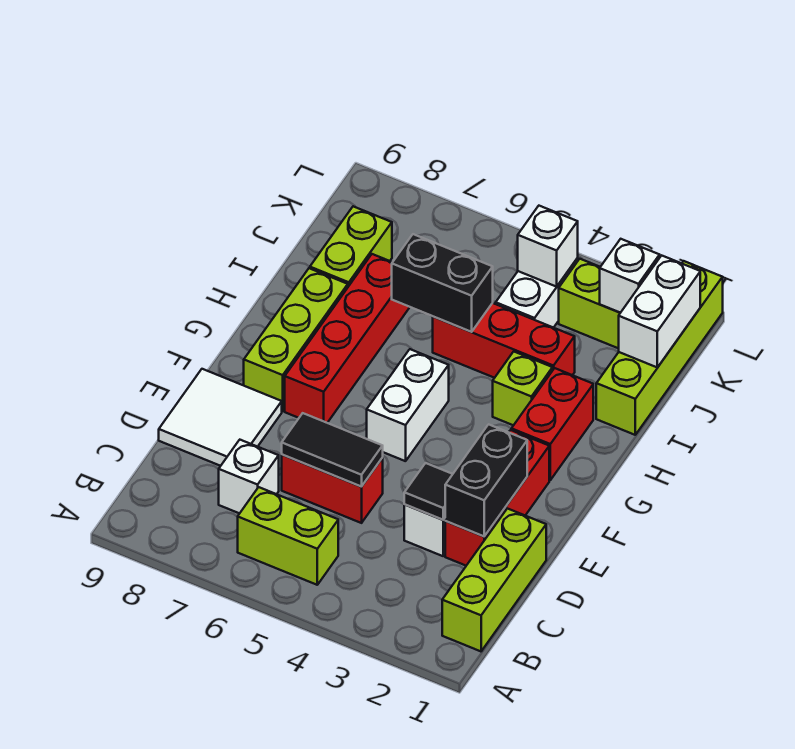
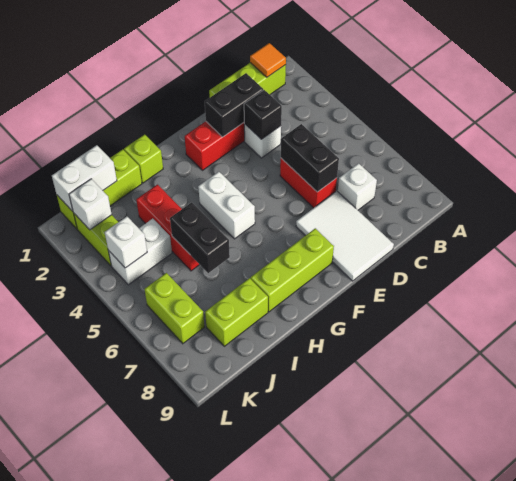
none -> orange 1x1 tile [250,43,286,77]
lime 1x2 brick [238,487,338,585] -> lime 1x2 brick moved to [145,273,204,343]
black 1x1 tile [404,463,453,520] -> black 1x1 brick [244,90,282,139]
black 1x2 tile [282,413,383,487] -> black 1x2 brick [281,124,339,192]
white 2x2 tile [159,369,282,466] -> white 2x3 tile [296,191,394,281]
white 1x2 brick [367,349,449,461] -> white 1x2 brick turned to [198,172,255,239]
red 1x4 brick [285,254,410,423] -> none
red 1x2 brick [511,368,593,480] -> none
lime 1x1 brick [493,352,553,425] -> lime 1x1 brick moved to [124,134,163,183]
lime 1x4 brick [596,261,723,435] -> lime 1x3 brick [57,149,142,229]

